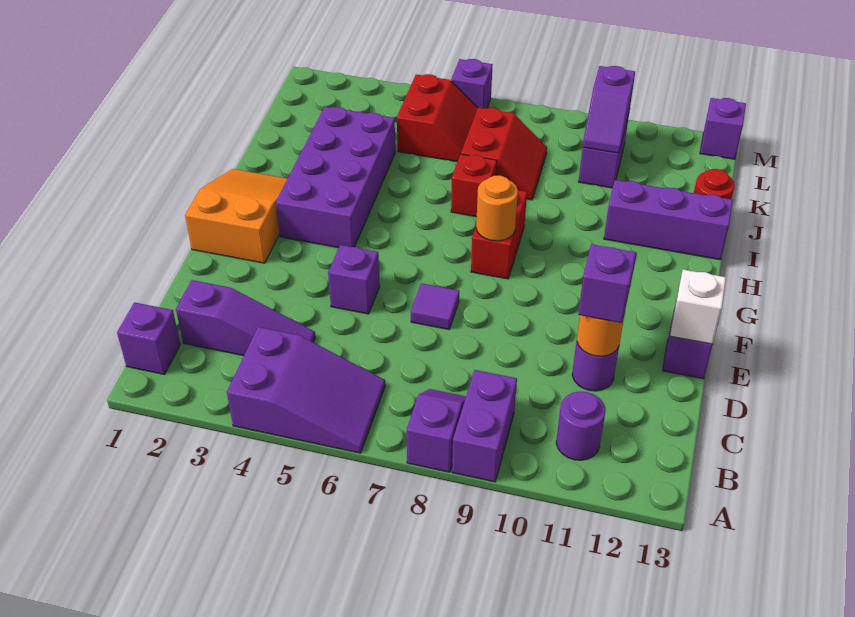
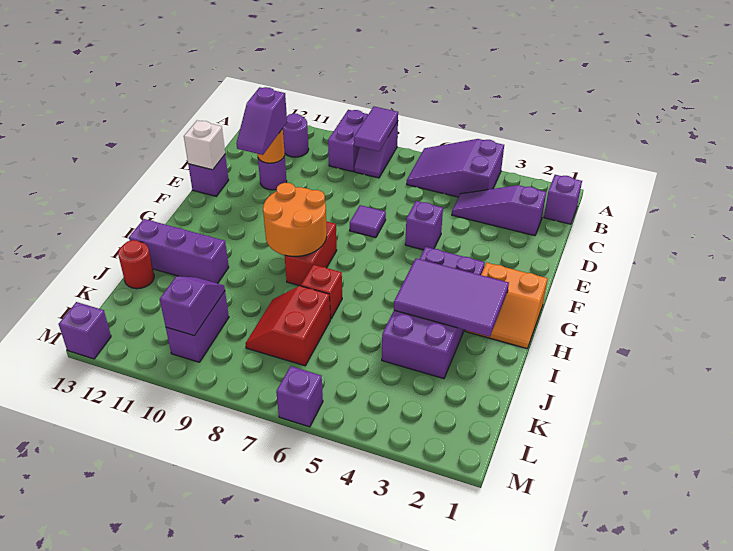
none -> purple 1x2 tile [354,107,398,151]
orange 2x3 slope [185,169,287,263] -> orange 2x2 slope [466,263,548,349]
orange 1x1 round brick [476,176,518,241] -> orange 2x2 round brick [263,183,327,256]
none -> purple 2x3 tile [394,258,509,337]
red 2x2 slope [397,74,478,162] -> none

